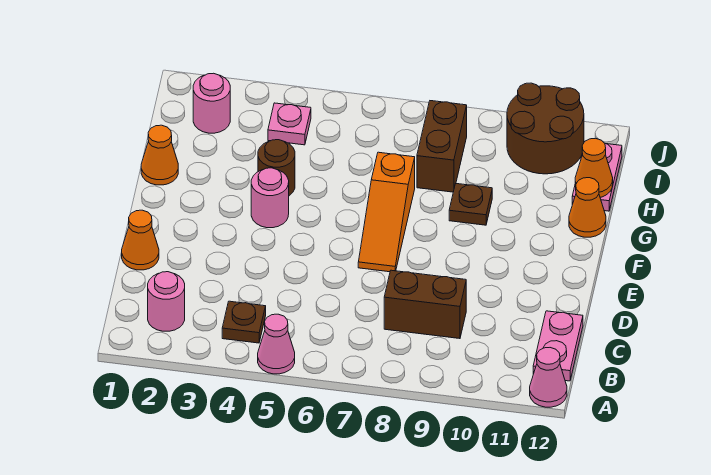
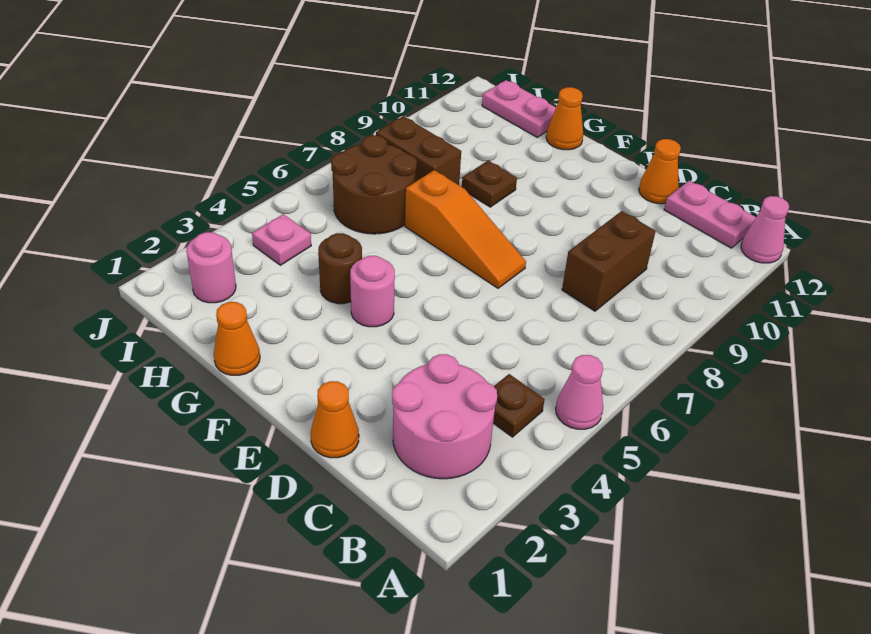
pink 1x1 round brick [148,272,185,331] -> pink 2x2 round brick [392,354,497,479]
orange 1x1 cone [575,138,613,197] -> orange 1x1 cone moved to [639,139,681,204]
brown 2x2 round brick [507,83,584,174] -> brown 2x2 round brick moved to [331,135,417,234]

